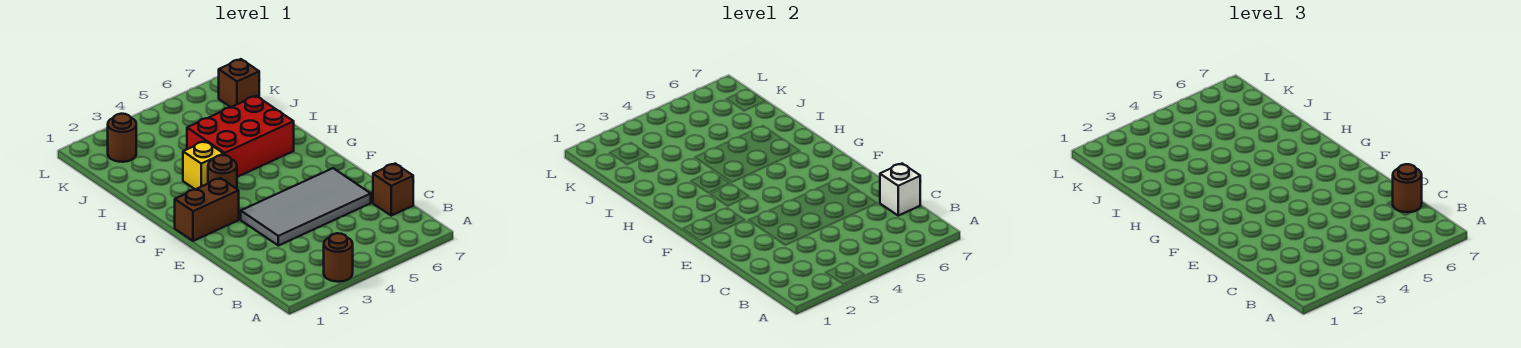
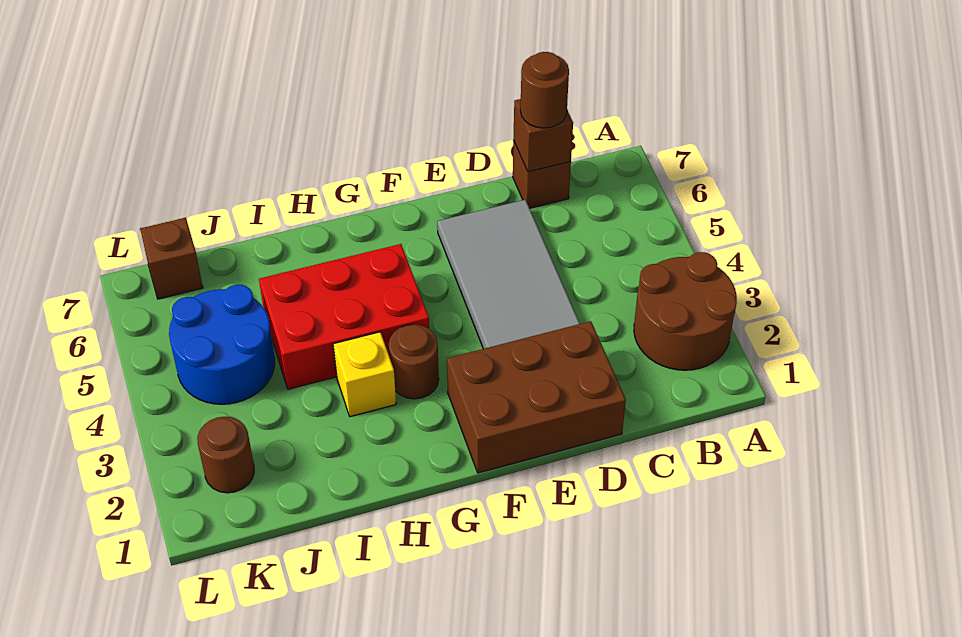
brown 1x1 round brick [324,233,353,282] -> brown 2x2 round brick [634,252,737,370]
white 1x1 brick [880,164,920,216] -> brown 1x1 brick [513,99,573,172]
brown 1x2 brick [175,178,239,241] -> brown 2x3 brick [447,321,626,473]
red 2x3 brick [187,96,294,177] -> red 2x3 brick turned to [259,244,429,389]
none -> blue 2x2 round brick [169,285,275,404]

